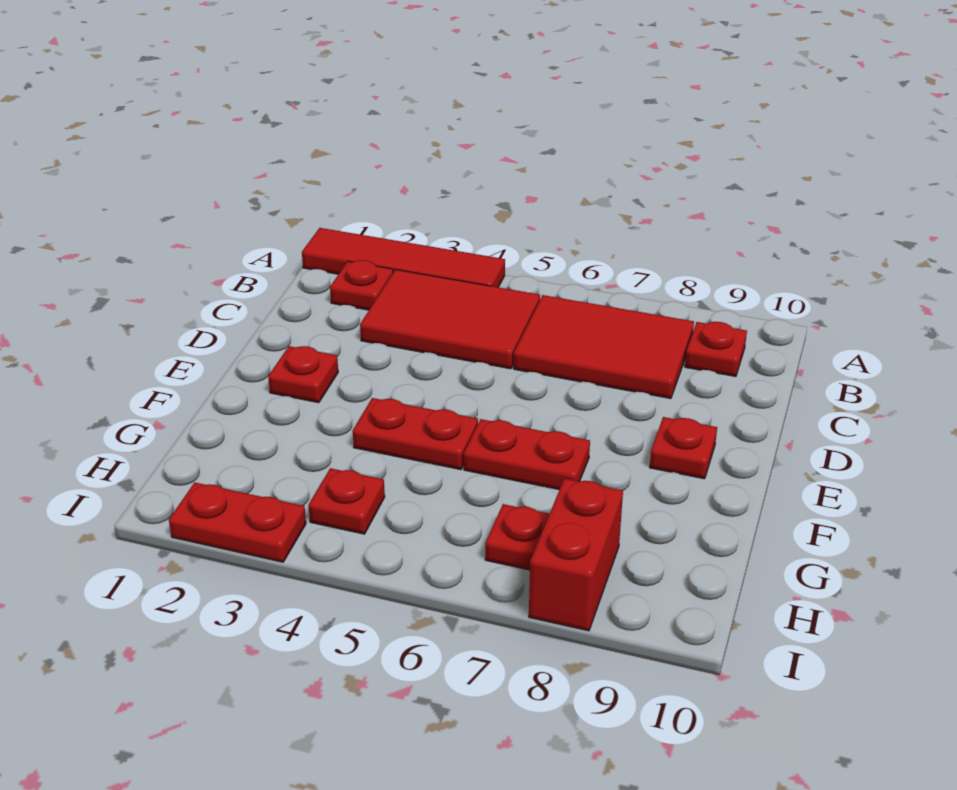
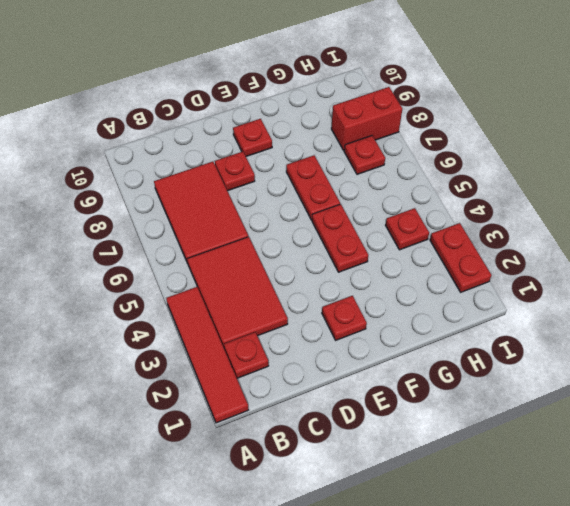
red 1x1 plate [685,322,747,377] -> red 1x1 plate moved to [215,152,255,191]

